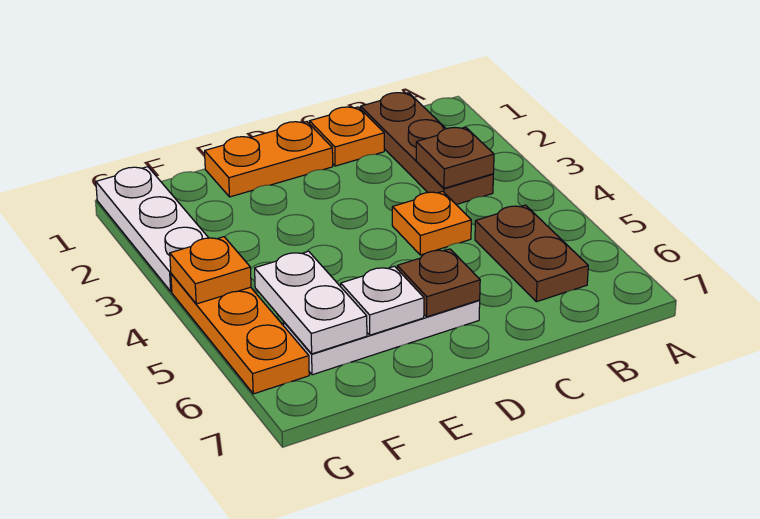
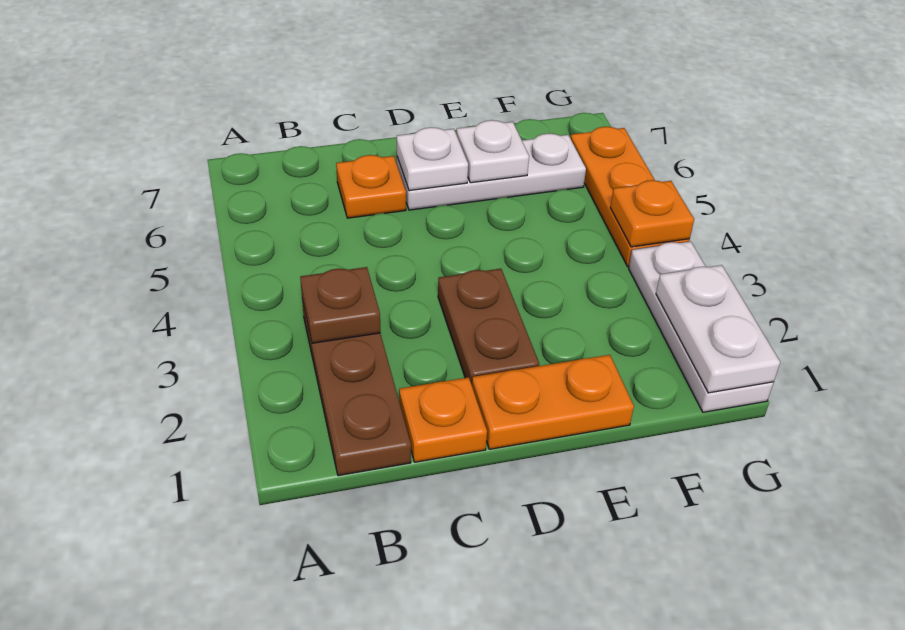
brown 1x2 plate [475,205,588,302] -> brown 1x2 plate moved to [438,269,539,385]
orange 1x1 plate [392,191,471,255] -> orange 1x1 plate moved to [336,155,406,218]
brown 1x1 plate [397,249,480,317] -> white 1x1 plate [397,127,468,191]
white 1x2 plate [255,251,367,354] -> white 1x2 plate moved to [656,265,780,393]

